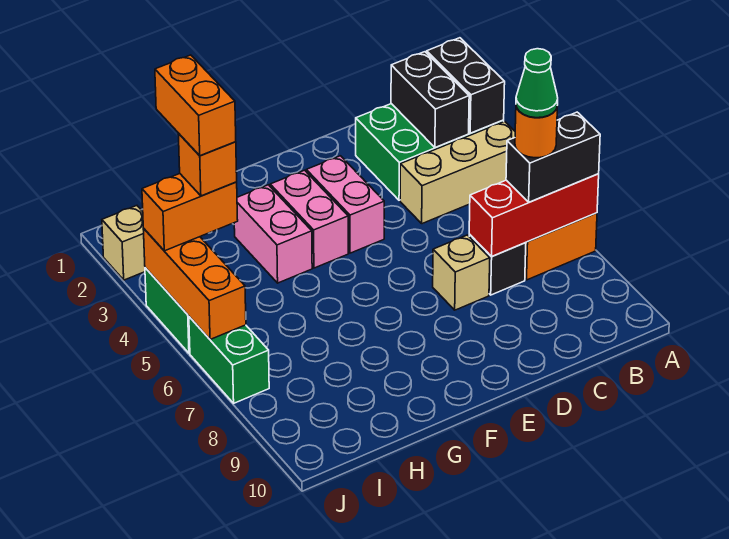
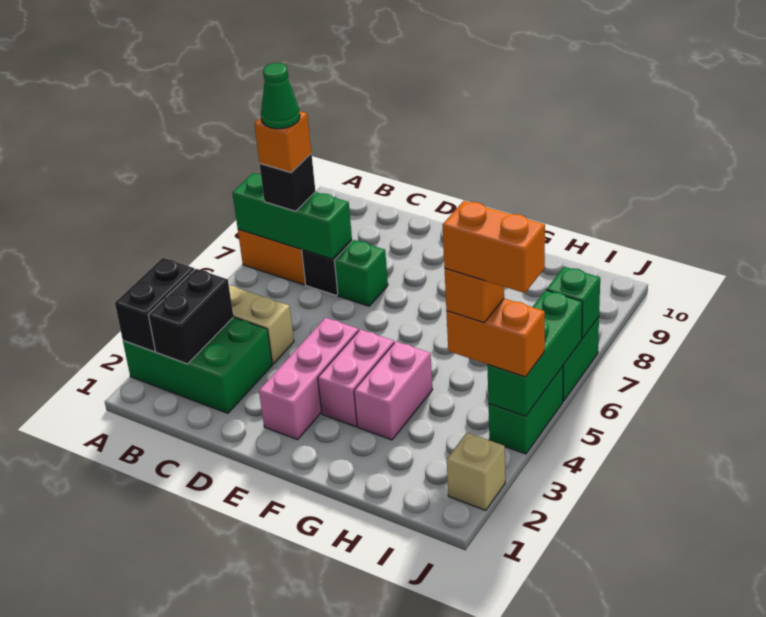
red 1x3 brick [469,174,599,257] -> green 1x3 brick [232,173,352,259]
black 1x2 brick [506,112,600,202] -> black 1x1 brick [260,154,316,211]
orange 1x1 round brick [515,107,557,158] -> orange 1x1 brick [254,111,311,172]
tan 1x1 brick [433,235,490,310] -> green 1x1 brick [334,240,388,306]
pink 1x2 brick [306,156,384,253] -> pink 1x3 brick [259,318,359,440]
orange 1x2 brick [155,55,236,156] -> orange 1x2 brick turned to [443,201,545,293]
orange 1x3 brick [143,229,246,340] -> green 1x3 brick [487,290,582,416]
none -> green 1x1 brick [546,267,600,339]

